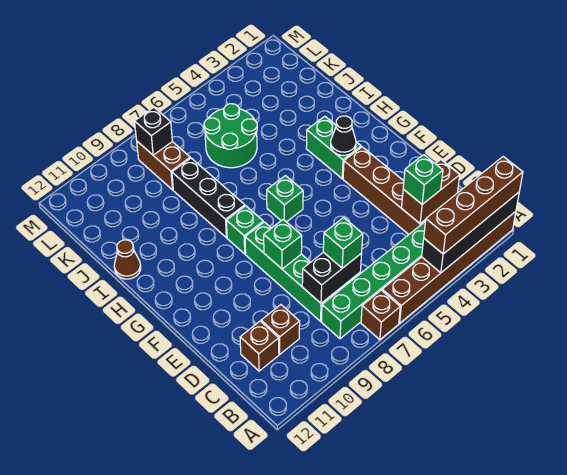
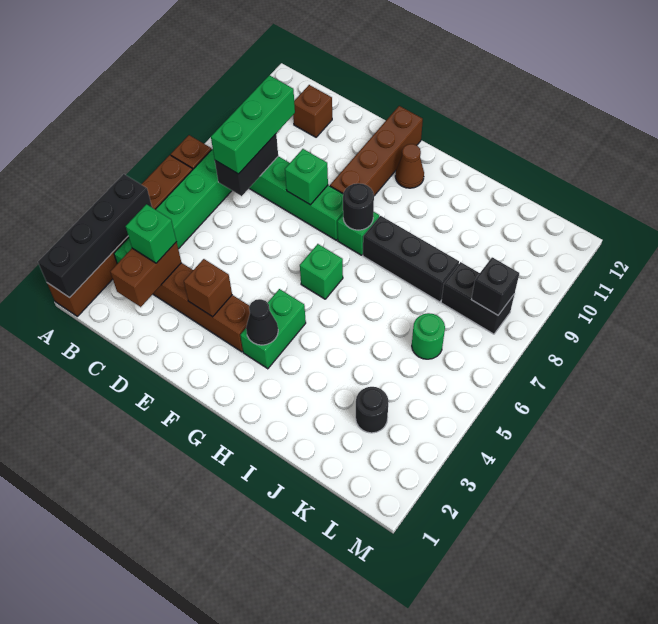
brown 1x4 brick [424,157,523,254] -> brown 1x4 brick moved to [330,106,423,196]
green 1x1 brick [323,218,363,268] -> green 1x3 brick [211,75,295,174]
brown 1x1 brick [261,305,300,354] -> brown 1x1 brick moved to [184,259,232,317]
green 1x2 brick [306,116,361,179] -> green 1x2 brick turned to [240,289,306,369]
none -> black 1x1 round brick [343,183,374,230]
brown 1x1 cone [114,240,141,279] -> brown 1x1 cone moved to [395,144,424,188]
green 2x2 round brick [204,104,257,168] -> green 1x1 round brick [412,313,445,359]
none -> black 1x1 round brick [356,387,389,433]
brown 1x2 brick [137,142,190,190] -> black 1x2 brick [441,262,514,334]

